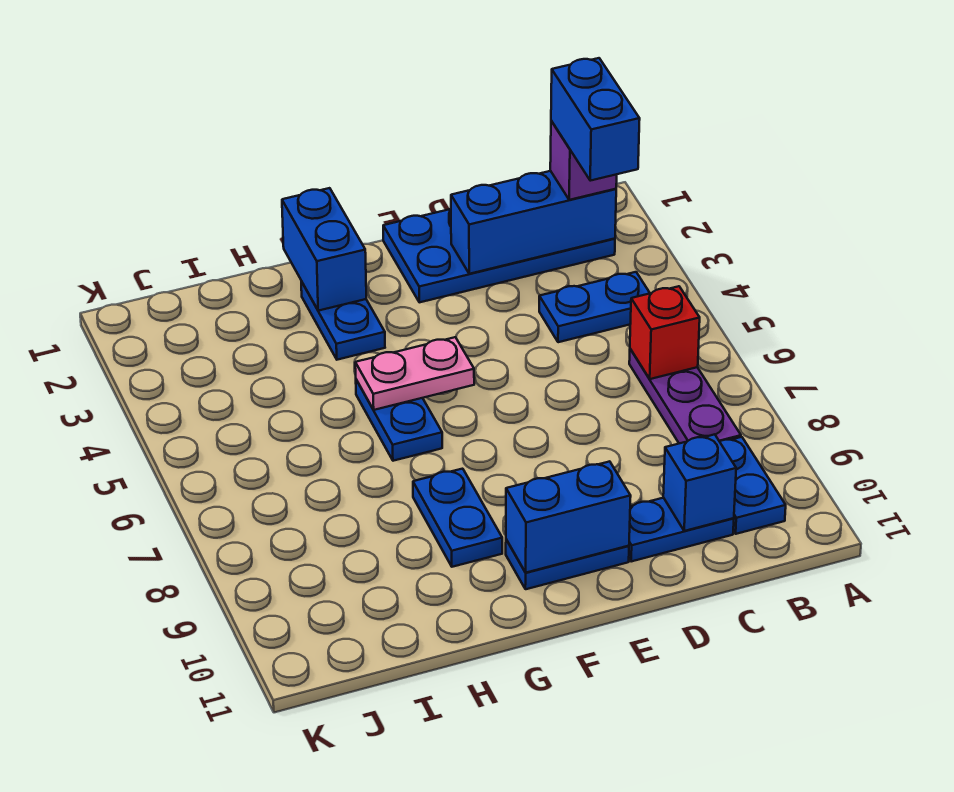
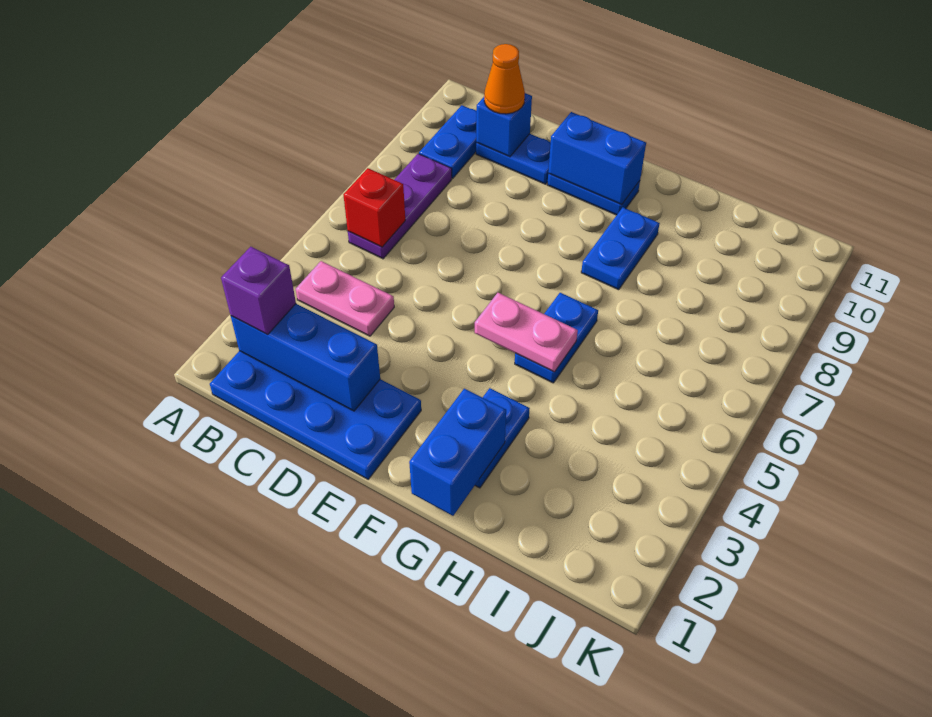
blue 1x2 brick [551,58,640,181] -> none
blue 1x2 plate [539,272,650,342] -> pink 1x2 plate [296,261,394,336]
none -> orange 1x1 cone [484,44,525,114]

